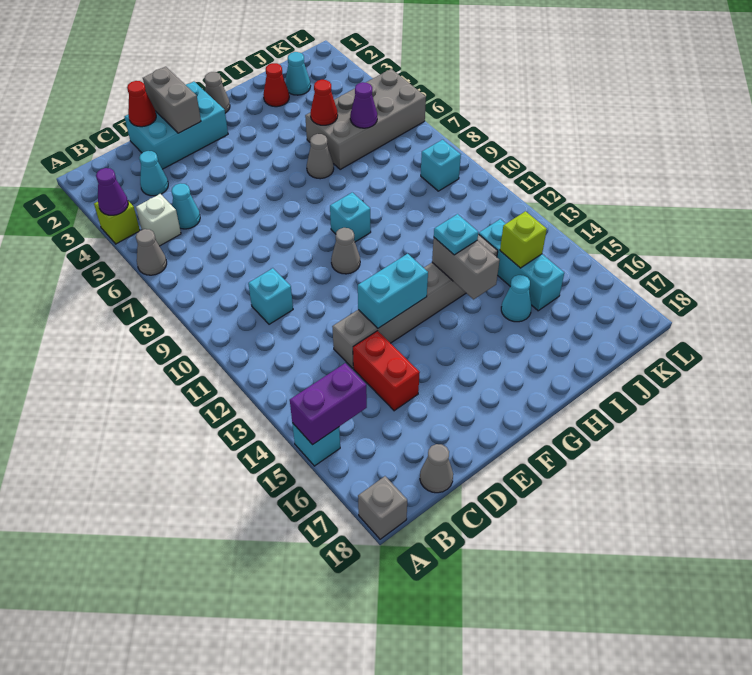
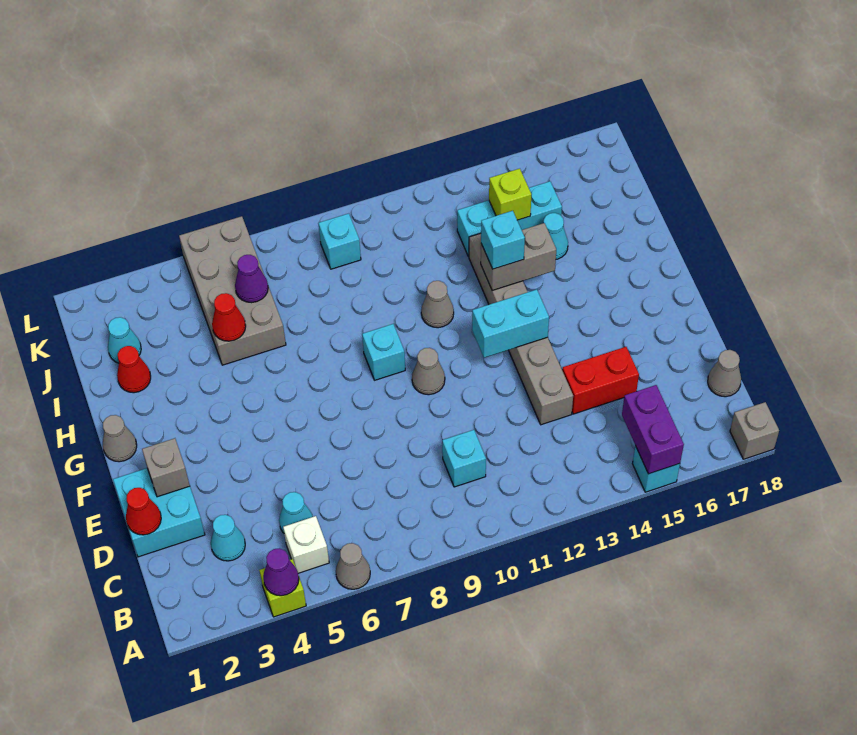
cyan 2x3 brick [124,82,228,169] -> cyan 2x2 brick [113,468,205,557]
grey 1x2 brick [143,67,201,133] -> grey 1x1 brick [142,438,190,497]
cyan 1x2 brick [358,254,428,328] -> cyan 1x2 brick turned to [472,289,549,358]
grey 1x1 cone [307,134,334,179] -> grey 1x1 cone moved to [421,281,454,328]
cyan 1x1 plate [434,214,478,255] -> cyan 1x1 brick [481,211,525,269]

